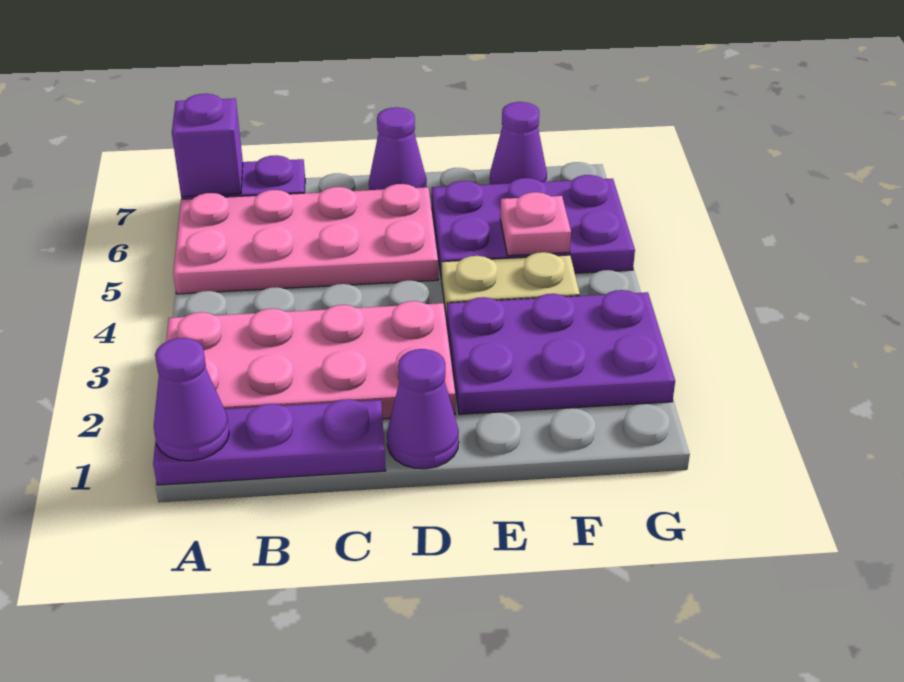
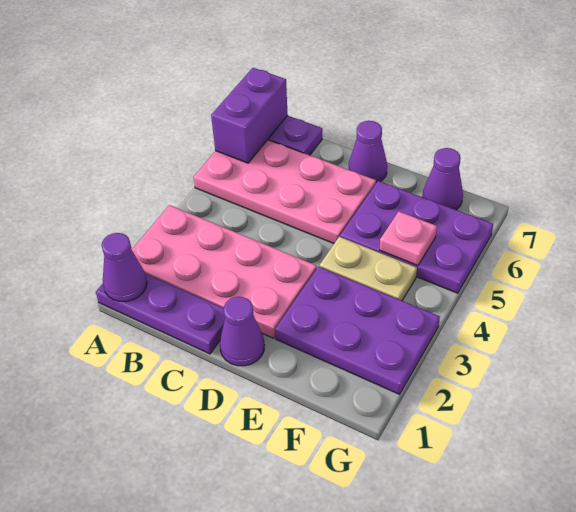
purple 1x1 brick [172,94,243,197] -> purple 1x2 brick [211,68,288,163]

